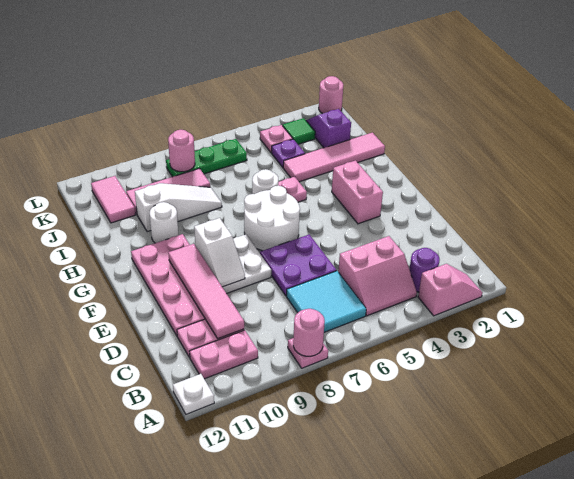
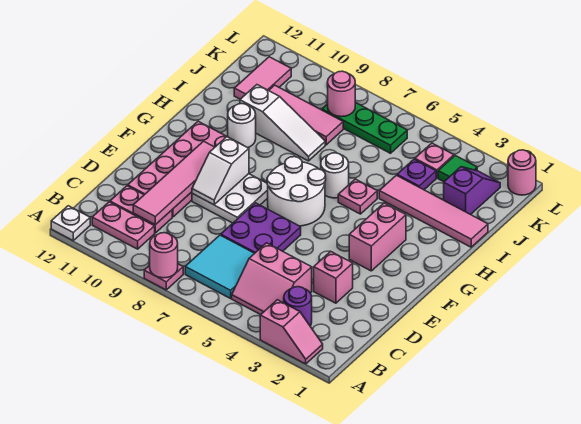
none -> pink 1x1 brick [314,251,353,303]

